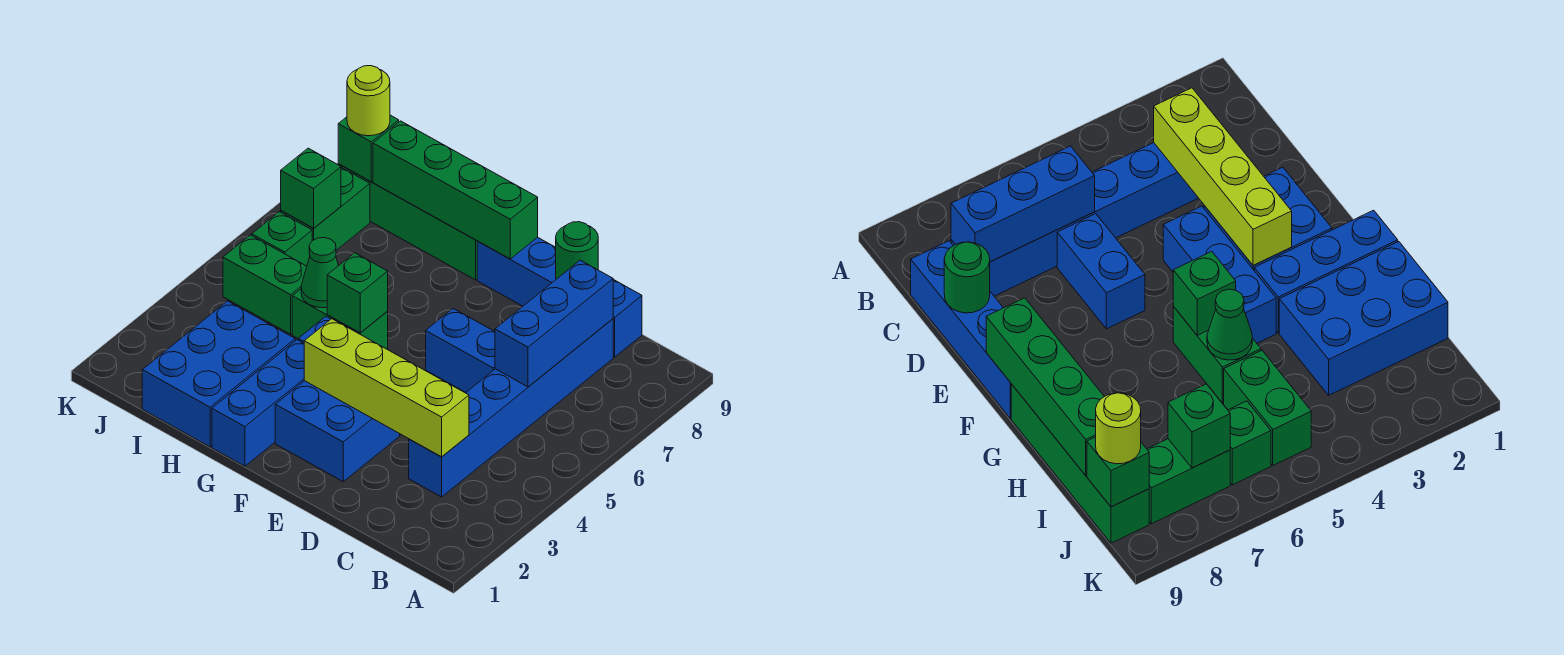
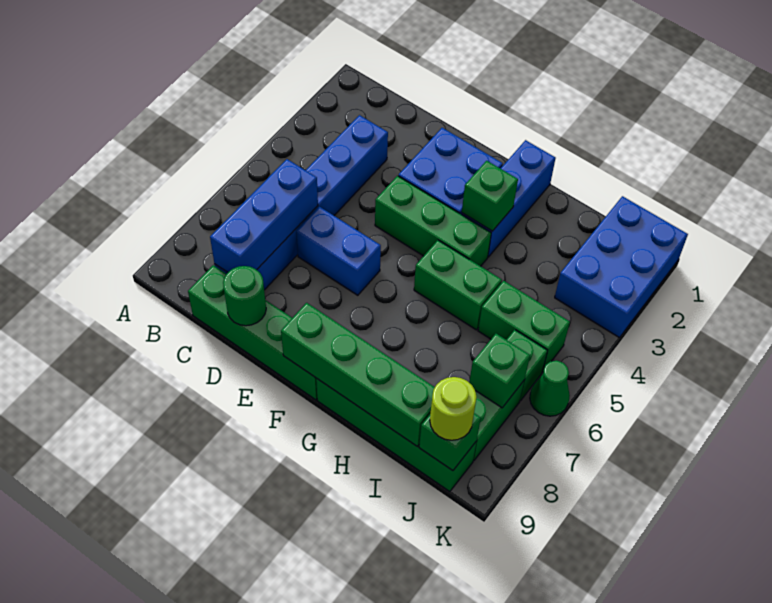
lime 1x4 brick [304,319,469,457] -> none
blue 1x4 brick [477,237,642,357] -> green 1x4 brick [188,265,317,400]
blue 1x3 brick [1163,206,1276,343] -> green 1x3 brick [375,176,491,266]
green 1x1 brick [327,253,388,333] -> green 1x1 brick moved to [462,161,518,231]
blue 2x3 brick [142,301,295,447] -> blue 2x3 brick moved to [555,196,688,338]
green 1x1 cone [301,238,338,308] -> green 1x1 cone moved to [530,361,570,416]

